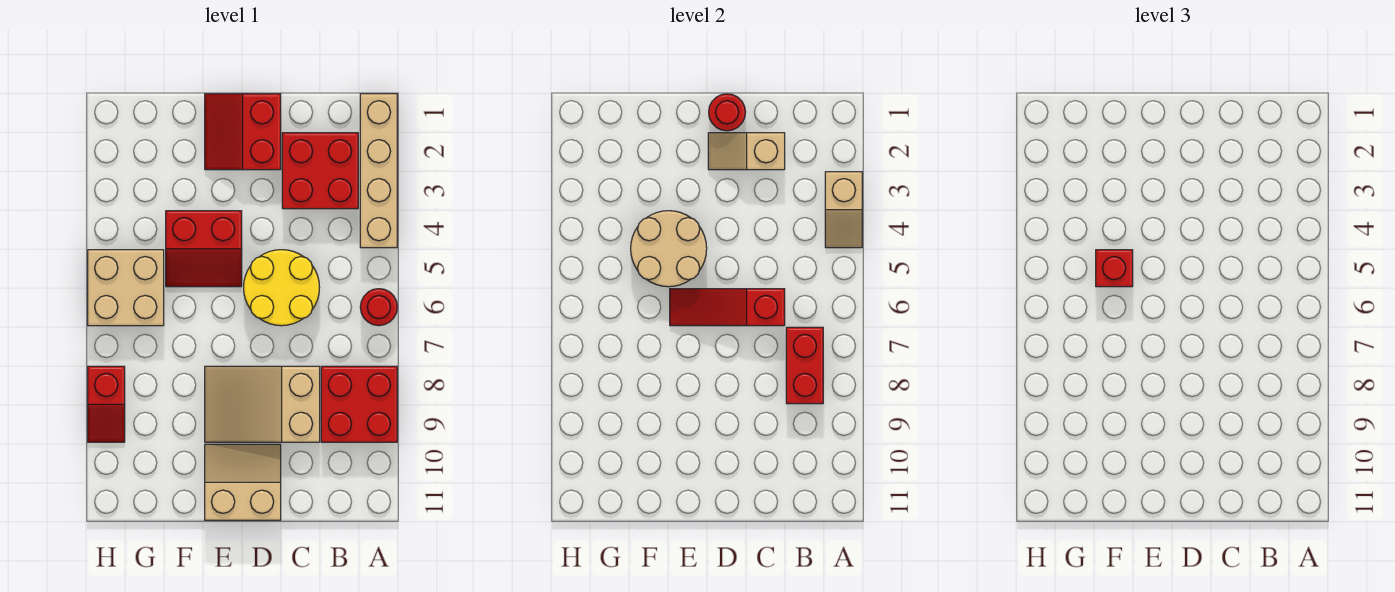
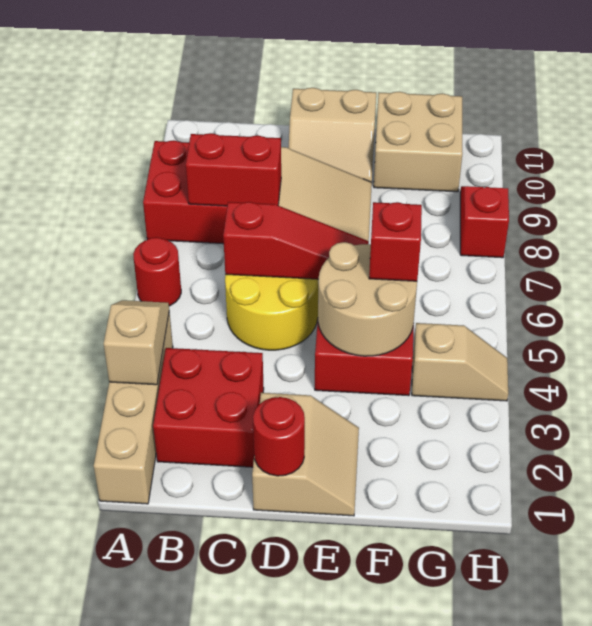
red 1x2 brick [786,327,823,404] -> red 1x2 brick turned to [186,133,281,206]
tan 1x2 slope [708,133,785,170] -> tan 1x2 slope moved to [412,323,508,401]
red 2x2 slope [205,94,281,170] -> tan 2x2 slope [252,393,359,516]
tan 2x2 brick [88,250,164,326] -> tan 2x2 brick moved to [374,92,463,192]

